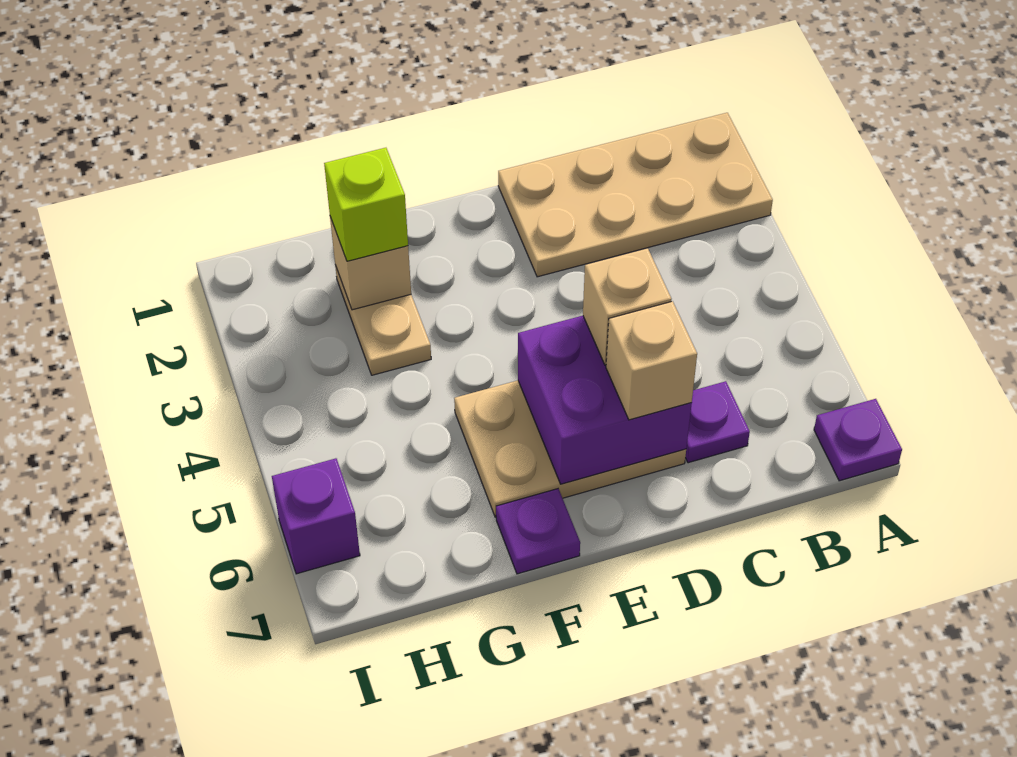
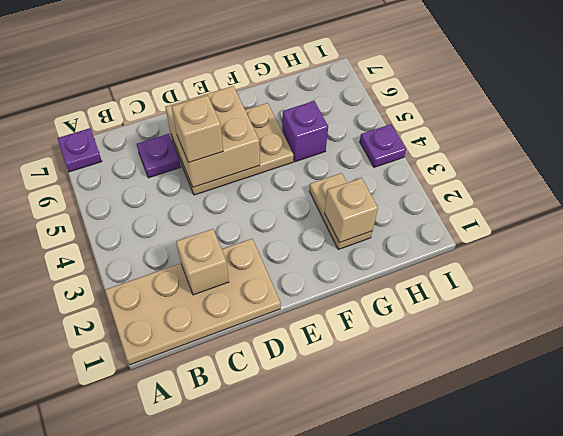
purple 2x2 brick [518,316,692,484] -> tan 2x2 brick [165,86,260,187]
tan 1x1 brick [606,301,697,420] -> tan 1x1 brick moved to [176,229,229,295]
purple 1x1 plate [496,489,580,574] -> purple 1x1 plate moved to [360,124,406,167]
lime 1x1 brick [324,148,408,261] -> none
purple 1x1 brick [272,458,360,574] -> purple 1x1 brick moved to [282,101,328,162]

